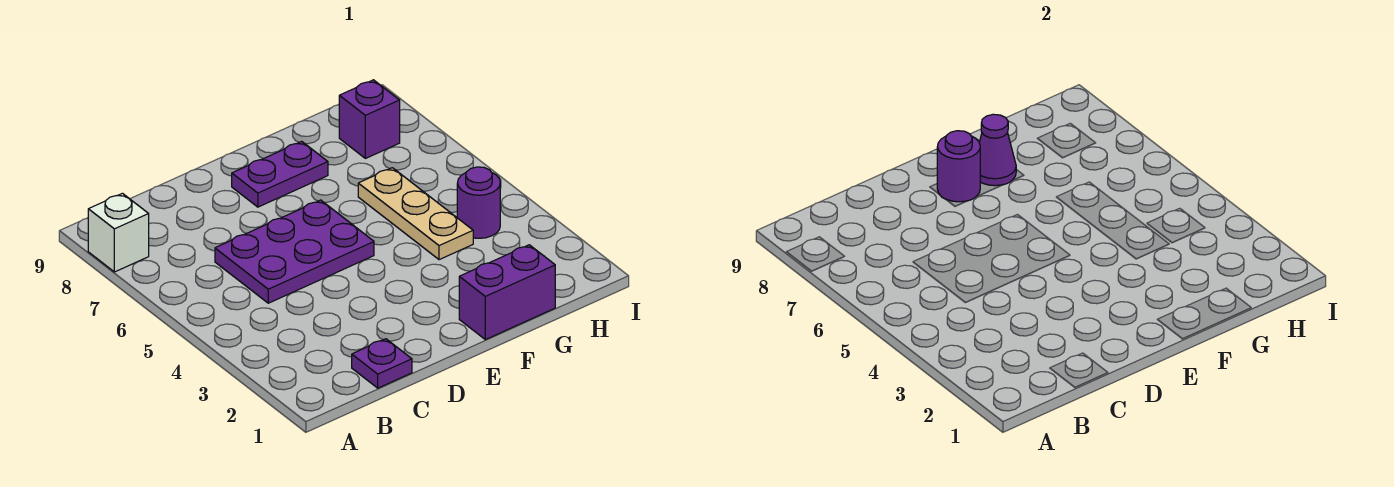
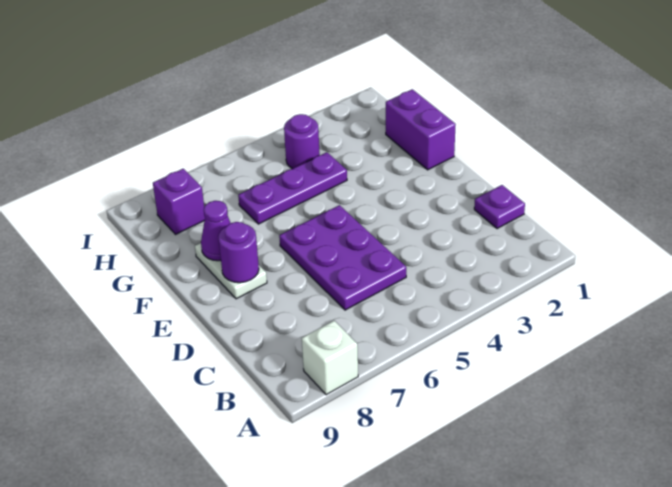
purple 1x2 plate [232,141,328,207] -> white 1x2 plate [195,243,267,299]
tan 1x3 plate [358,168,473,260] -> purple 1x3 plate [238,152,347,224]

